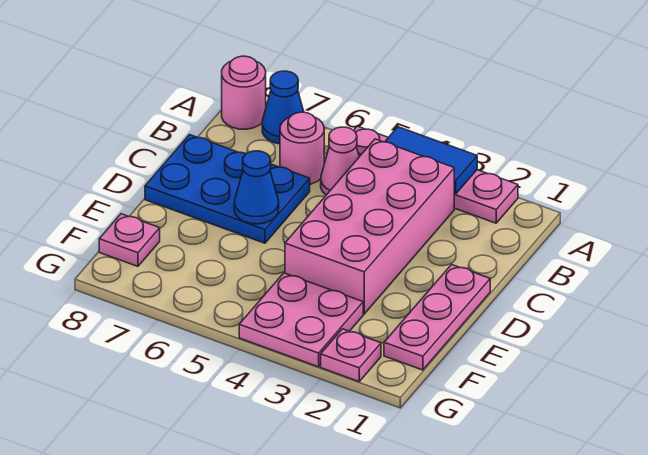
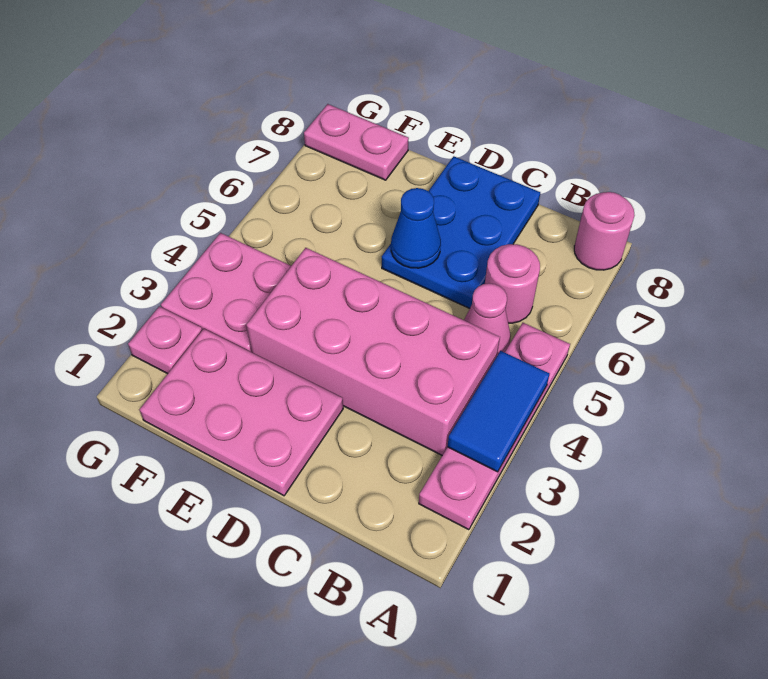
blue 1x1 cone [262,71,304,144] -> none
pink 1x3 plate [384,265,490,370] -> pink 2x3 plate [139,329,343,496]
pink 1x1 plate [99,214,160,266] -> pink 1x2 plate [304,104,409,180]

